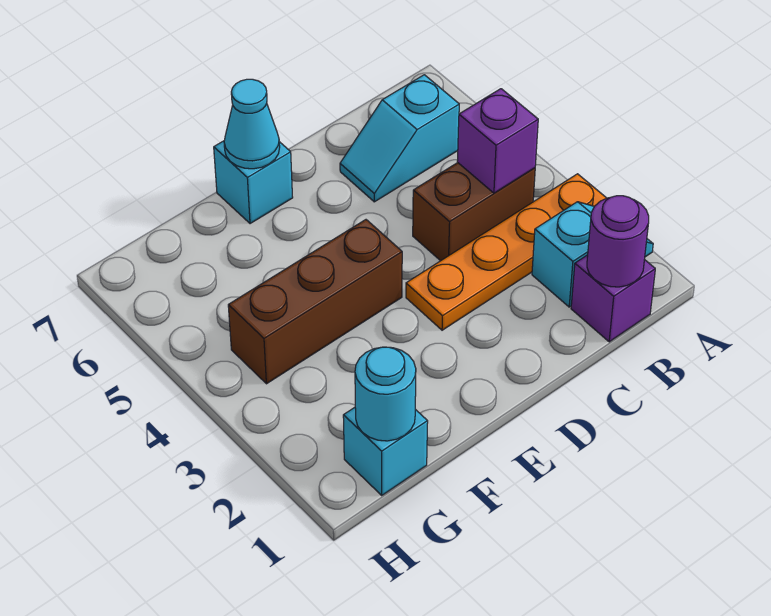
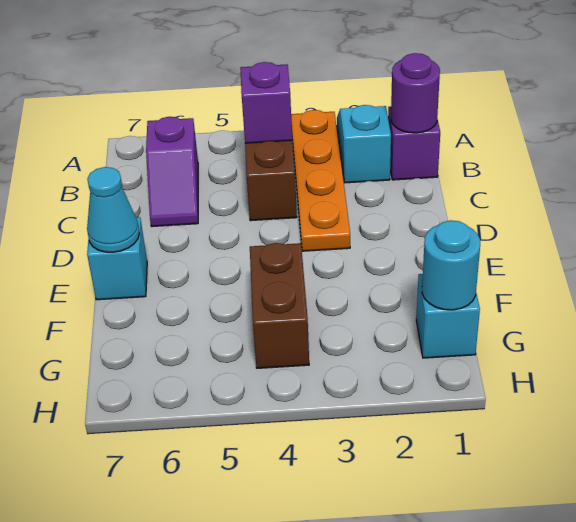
cyan 1x2 slope [340,75,459,202] -> purple 1x2 slope [146,117,198,227]
brown 1x3 brick [228,220,402,384] -> brown 1x2 brick [250,243,309,368]

